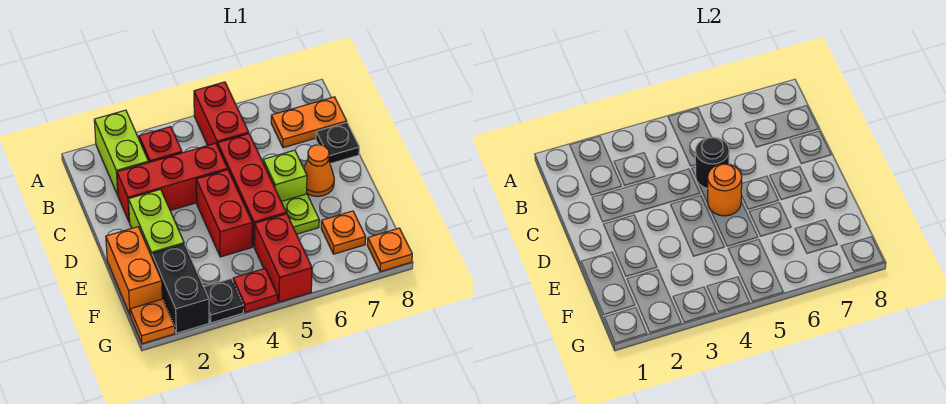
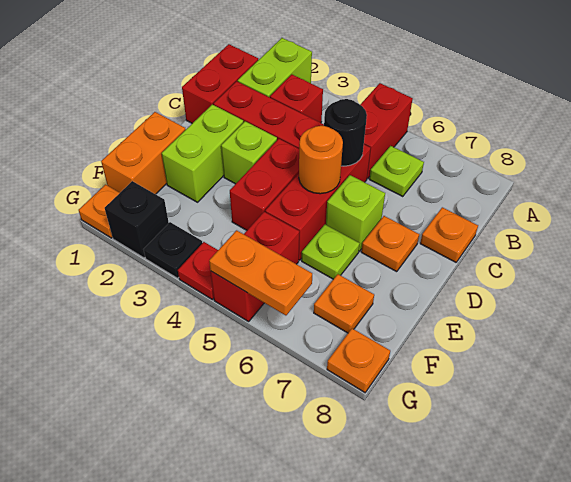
none -> red 1x2 brick [182,44,258,123]
none -> lime 1x1 plate [369,146,424,197]
orange 1x2 plate [271,97,347,148] -> orange 1x2 plate moved to [209,230,312,315]
black 1x1 plate [316,123,359,164] -> orange 1x1 plate [420,207,478,262]
none -> lime 1x1 brick [221,121,277,184]
orange 1x1 cone [304,145,334,197] -> orange 1x1 plate [361,216,419,272]
black 1x2 brick [152,244,209,333] -> black 1x1 brick [105,181,169,258]

